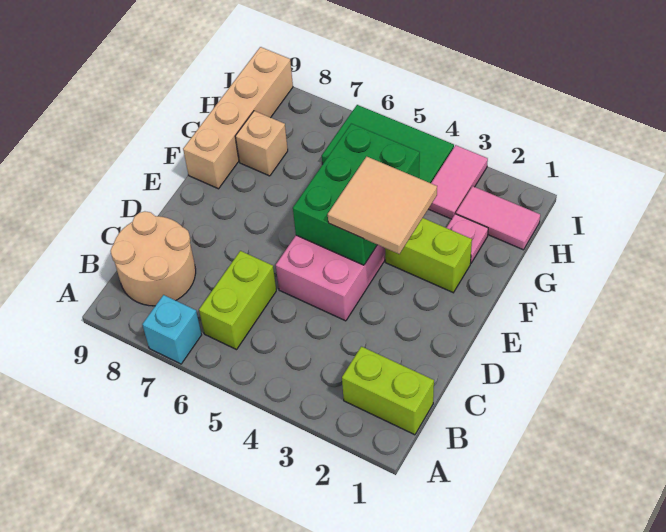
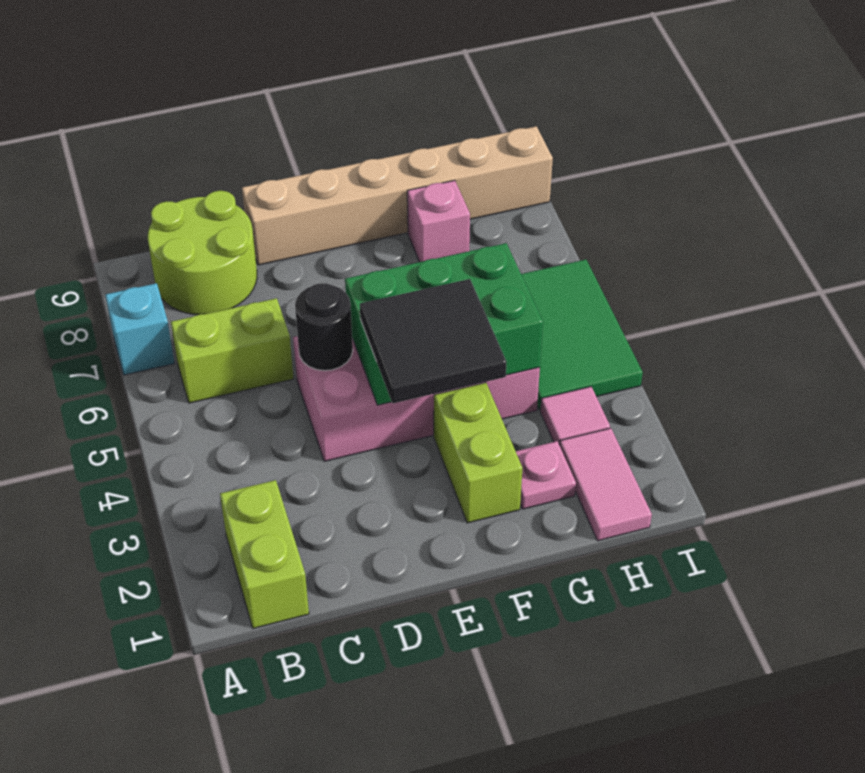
tan 2x2 round brick [111,211,196,306] -> lime 2x2 round brick [148,191,257,315]
none -> black 1x1 round brick [295,283,353,371]
tan 2x2 tile [328,157,437,254] -> black 2x2 tile [360,279,506,403]
tan 1x4 brick [183,47,293,189] -> tan 1x6 brick [242,126,553,265]
tan 1x1 brick [235,111,288,176] -> pink 1x1 brick [407,180,470,262]
pink 1x2 tile [429,145,488,219] -> pink 1x1 tile [540,387,610,445]

